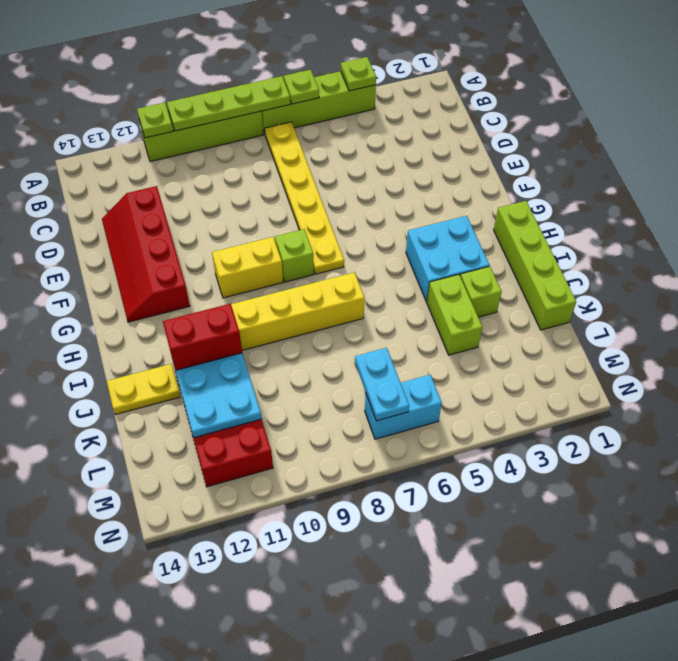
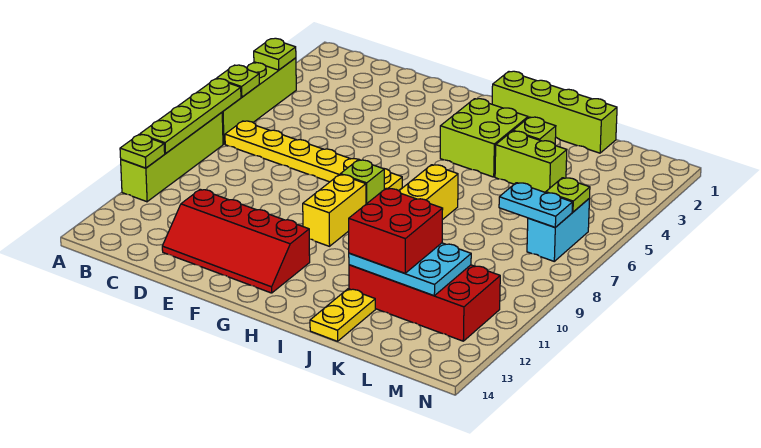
cyan 2x2 brick [406,216,489,302] -> lime 2x2 brick [440,99,528,177]
red 1x2 brick [163,304,242,370] -> red 2x2 brick [349,188,443,273]
none -> lime 1x1 plate [546,178,590,212]

